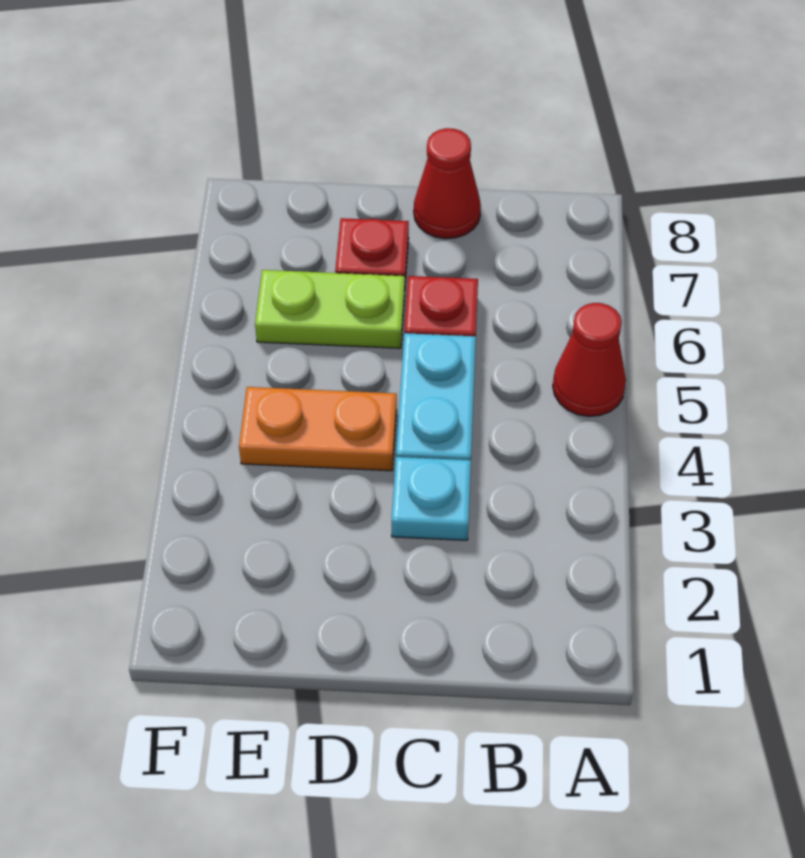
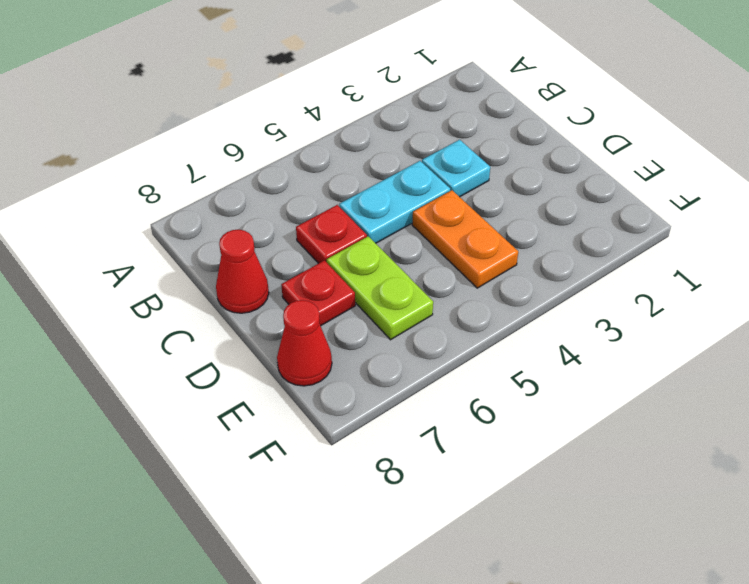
red 1x1 cone [553,303,626,416] -> red 1x1 cone moved to [277,300,332,386]

